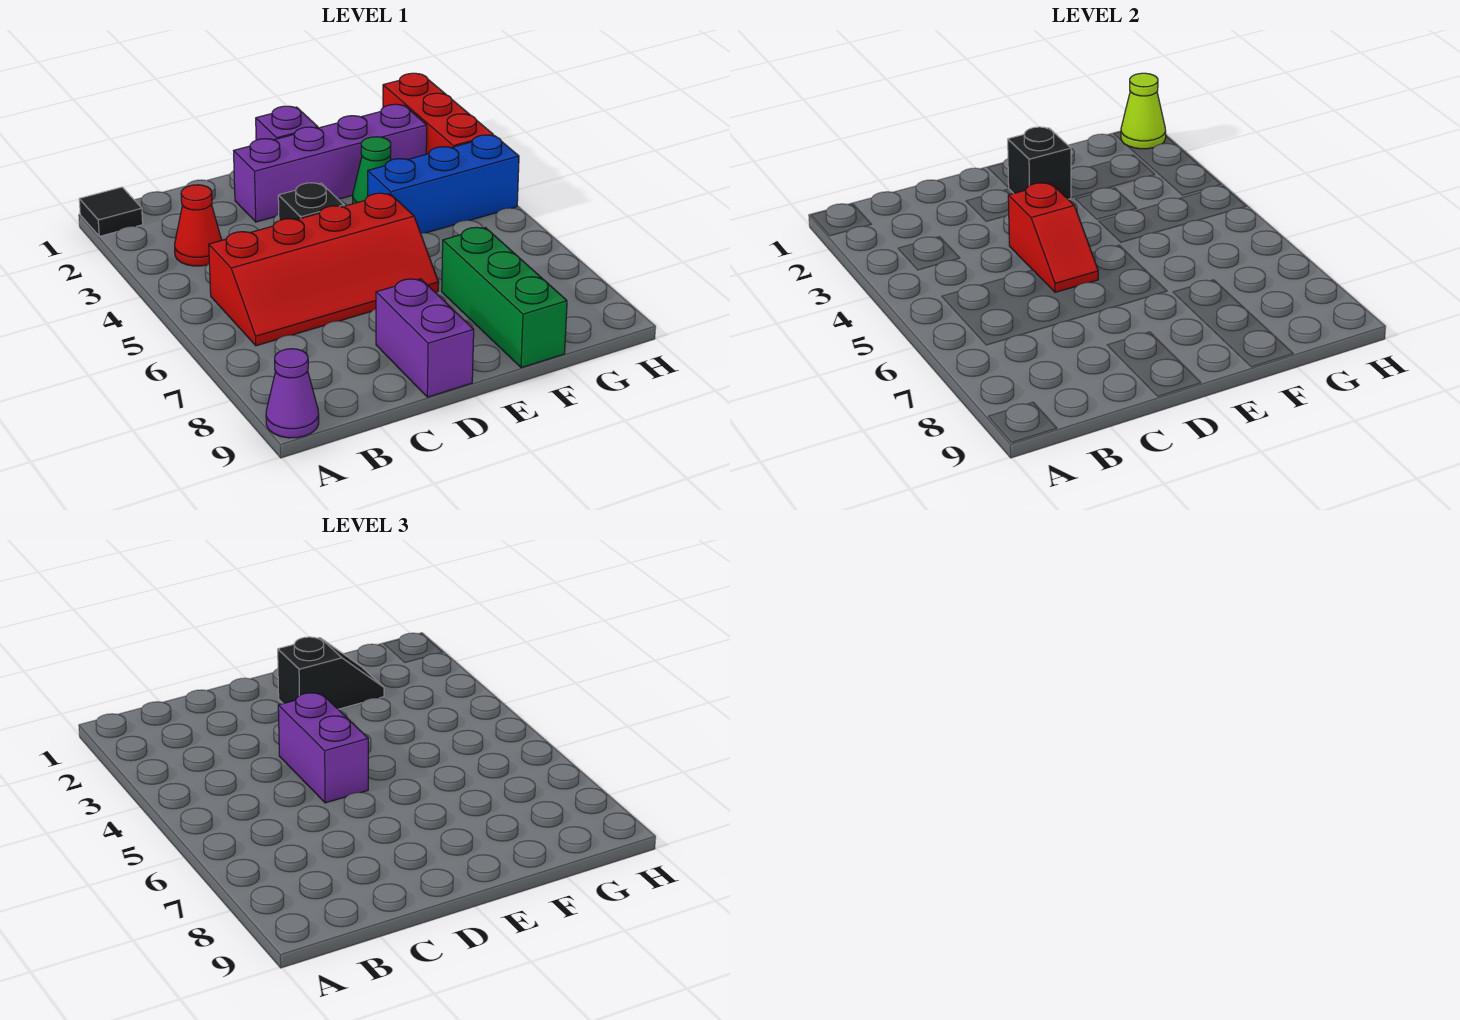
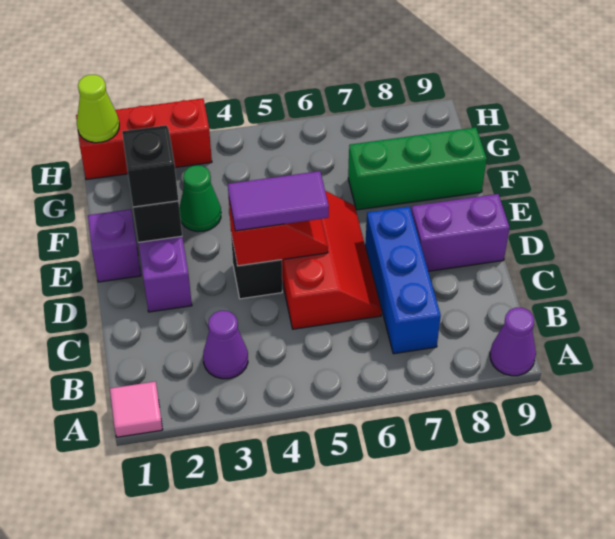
black 1x1 tile [79,187,143,236] -> pink 1x1 tile [110,382,163,437]
red 1x1 cone [175,185,222,266] -> purple 1x1 cone [203,311,248,379]
red 2x4 slope [209,193,439,346] -> red 2x3 slope [282,191,382,329]
purple 1x2 brick [278,693,368,803] -> purple 1x2 tile [228,171,329,231]
blue 1x3 brick [368,135,519,233] -> blue 1x3 brick moved to [365,206,441,354]

